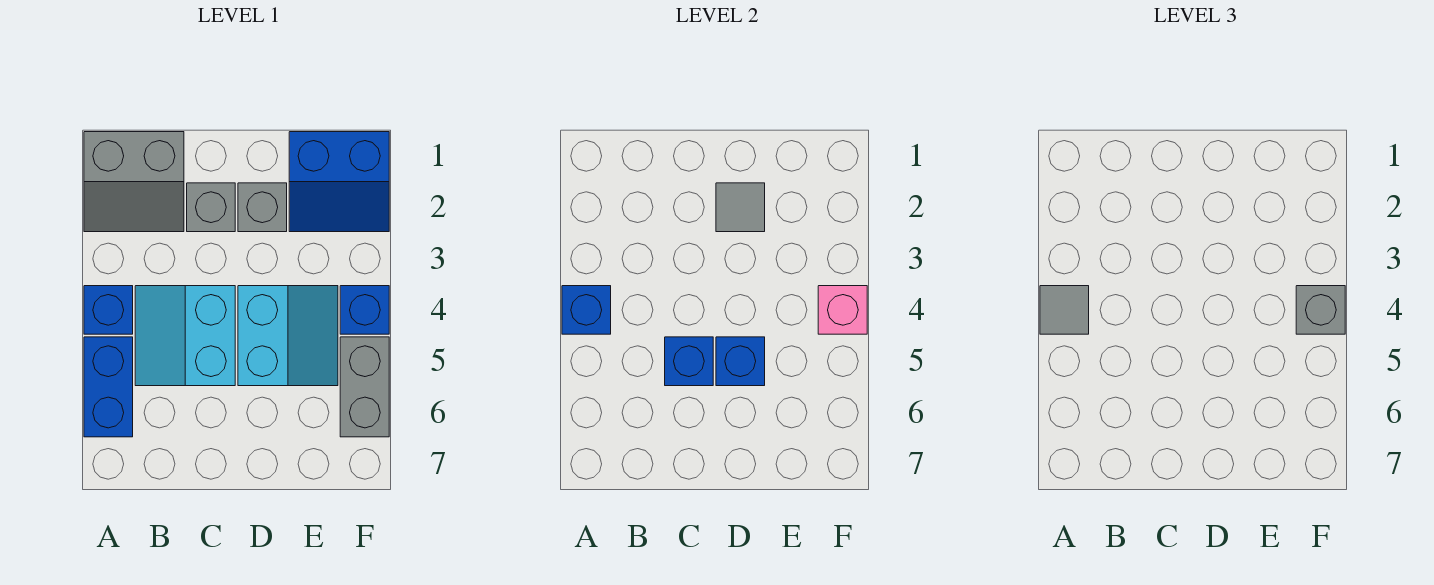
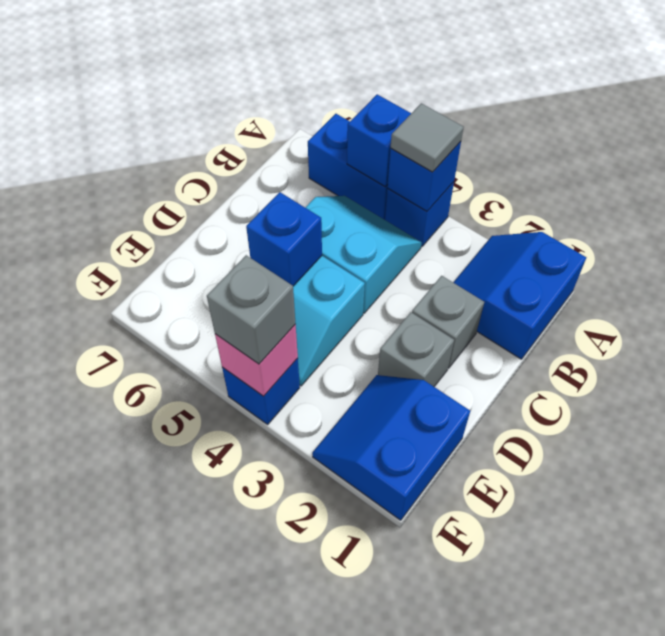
grey 2x2 slope [84,132,184,232] -> blue 2x2 slope [453,232,586,359]
blue 1x1 brick [665,337,713,386] -> blue 1x1 brick moved to [347,94,411,187]
grey 1x1 tile [716,183,765,232] -> none
grey 1x2 brick [340,337,389,437] -> none

